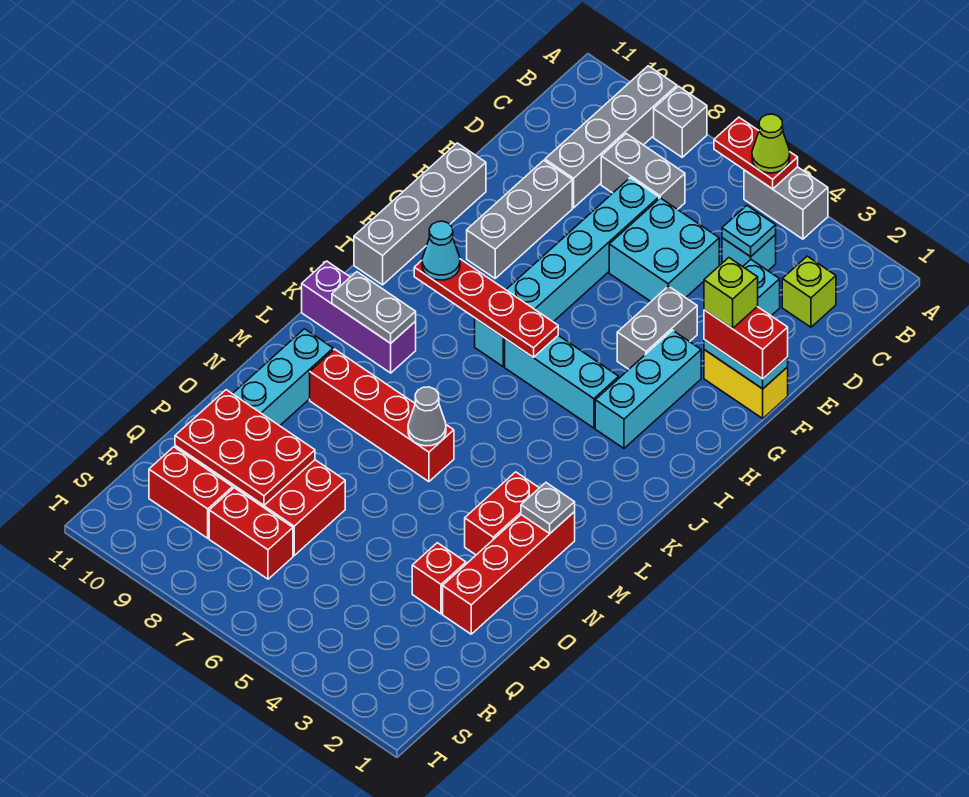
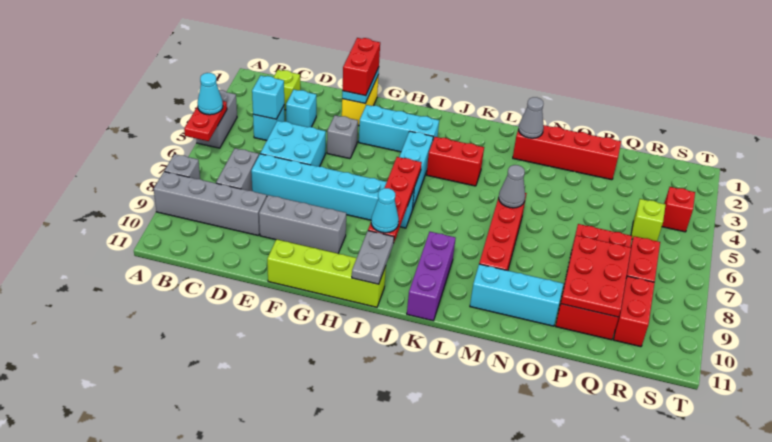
lime 1x1 cone [752,114,790,173] -> cyan 1x1 cone [198,73,223,115]
cyan 1x1 plate [722,206,776,257] -> cyan 1x1 brick [252,76,284,119]
lime 1x1 brick [704,258,758,329] -> lime 1x1 brick moved to [631,199,666,241]
grey 1x2 brick [617,286,697,369] -> grey 1x1 brick [327,115,358,159]
grey 1x4 brick [354,143,486,285] -> lime 1x4 brick [267,239,386,307]
grey 1x2 plate [332,272,416,343] -> grey 1x2 plate moved to [352,231,394,284]
grey 1x1 plate [521,483,575,533] -> grey 1x1 cone [519,97,544,138]
red 1x2 brick [465,472,539,555] -> red 1x2 brick moved to [427,137,484,186]
red 1x1 brick [412,543,466,614] -> red 1x1 brick moved to [662,187,695,232]

